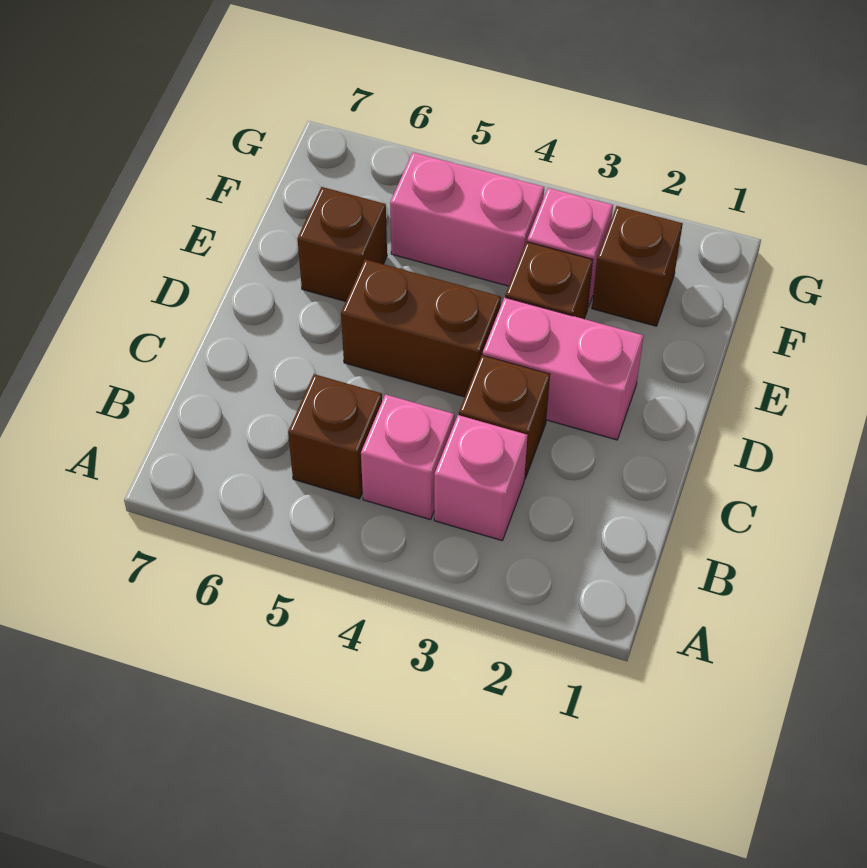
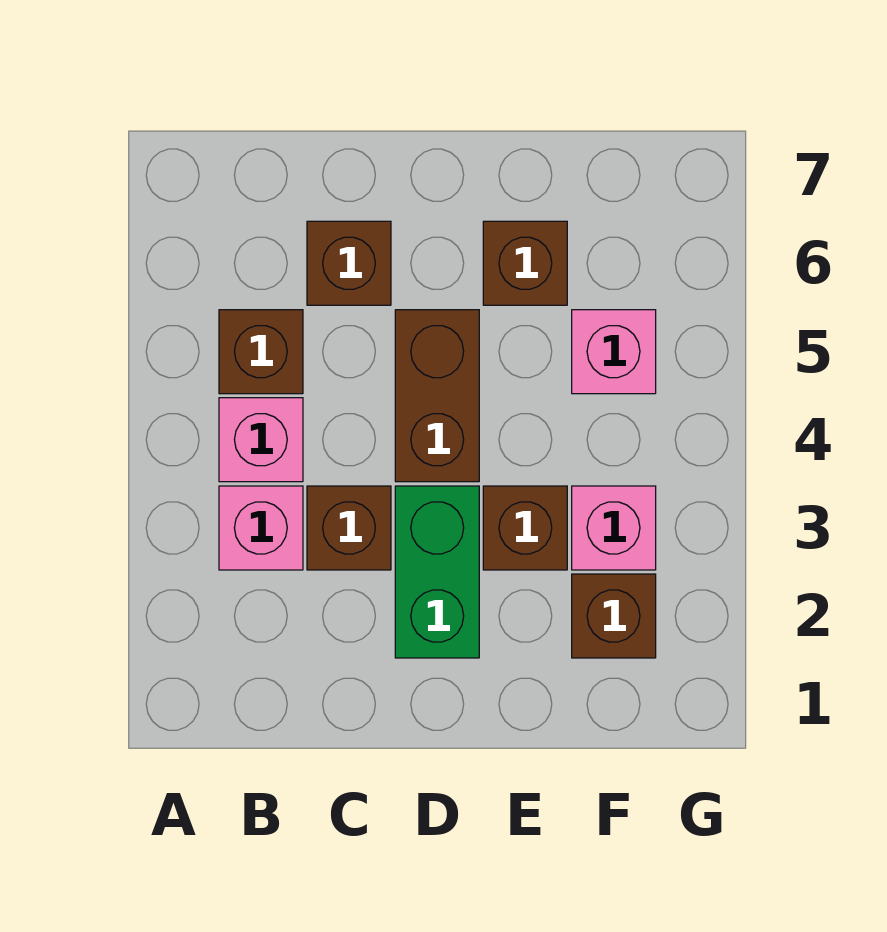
none -> brown 1x1 brick [307,221,391,305]
pink 1x2 brick [483,297,644,440] -> green 1x2 brick [395,486,479,658]
pink 1x2 brick [390,153,544,286] -> pink 1x1 brick [572,310,656,394]

